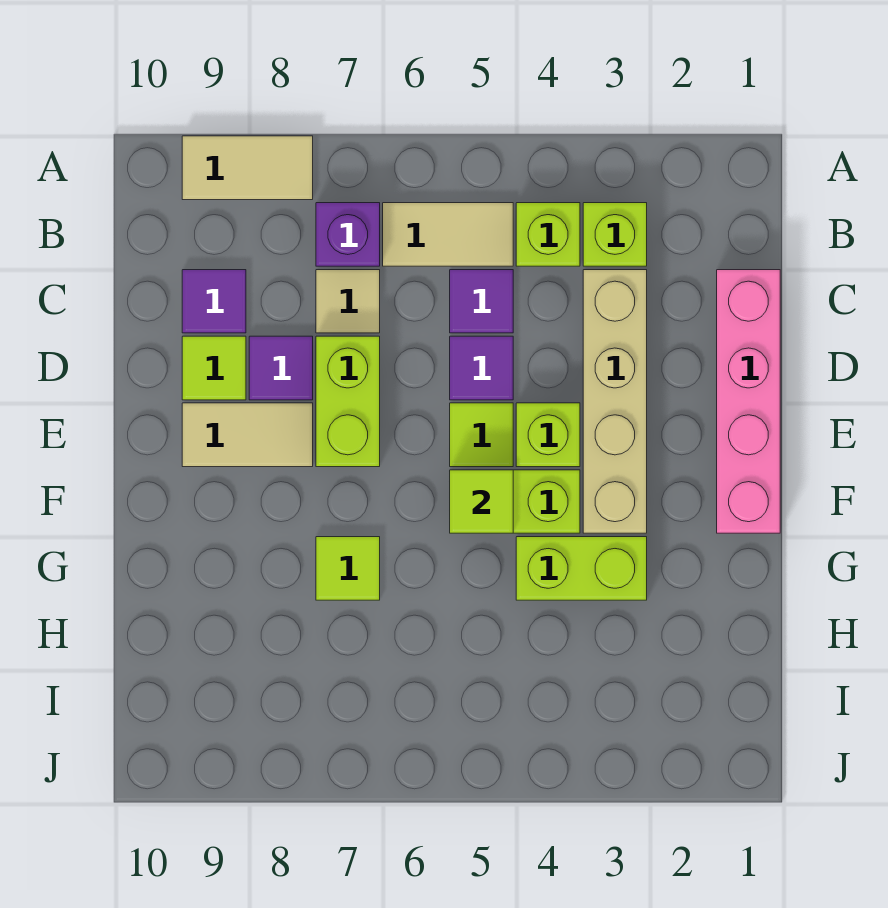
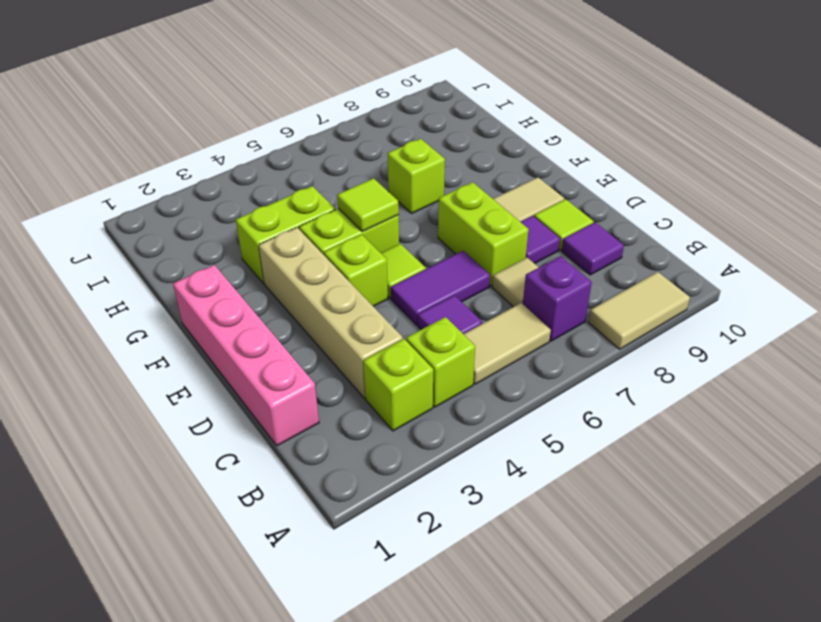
purple 1x1 tile [450,336,513,400] -> purple 1x2 tile [391,251,490,325]
lime 1x1 tile [316,537,380,600] -> lime 1x1 brick [387,139,445,213]

